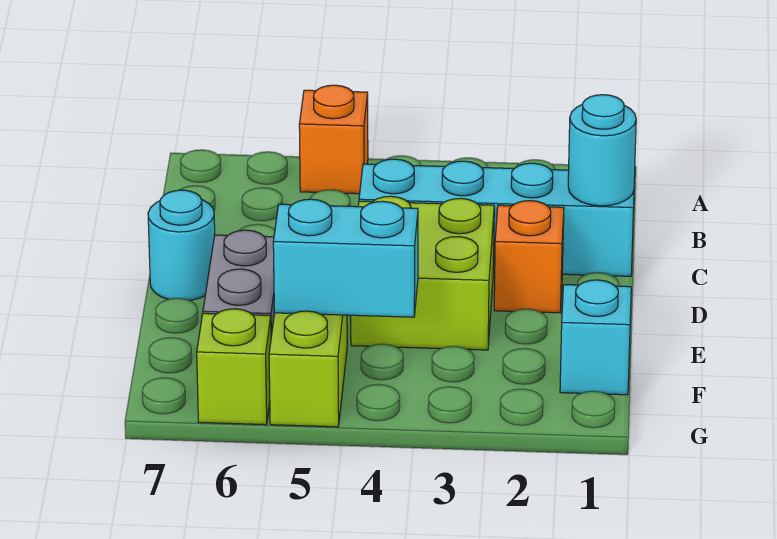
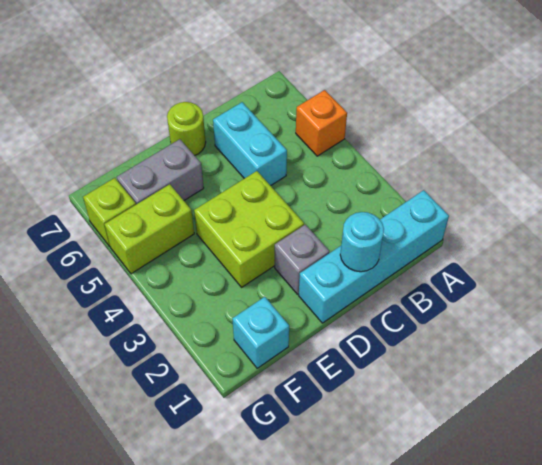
cyan 1x4 brick [359,159,634,276] -> cyan 1x4 brick turned to [299,190,449,323]
orange 1x1 brick [494,201,564,313] -> grey 1x1 brick [275,225,329,294]
cyan 1x1 round brick [148,190,215,301] -> lime 1x1 round brick [167,102,206,156]
cyan 1x2 brick [273,199,418,317] -> cyan 1x2 brick moved to [213,102,287,186]

